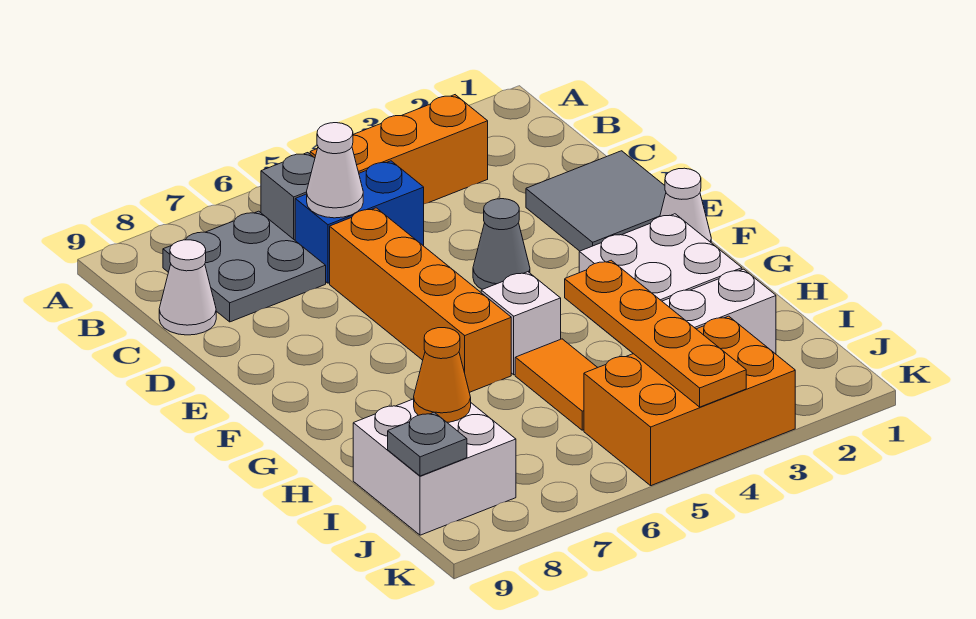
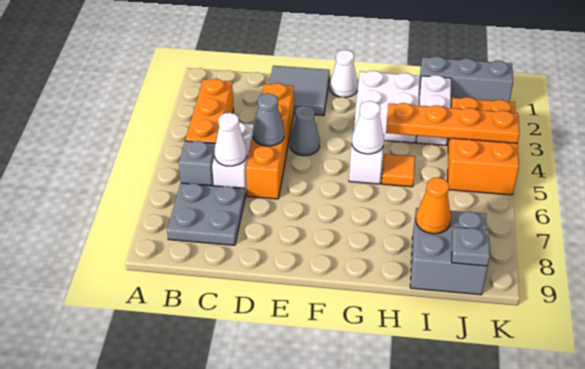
blue 1x2 brick [295,161,424,283] -> white 1x2 brick [212,122,254,196]
white 1x1 cone [159,240,216,335] -> white 1x1 cone moved to [352,101,384,154]
none -> grey 1x1 cone [253,93,284,146]
orange 1x4 brick [330,208,511,392] -> orange 1x4 brick turned to [246,83,294,199]
orange 1x2 tile [515,339,598,430] -> orange 1x1 tile [382,154,415,187]
none -> grey 1x3 brick [419,56,513,103]
white 2x2 brick [353,399,516,535] -> grey 2x2 brick [410,208,488,295]

